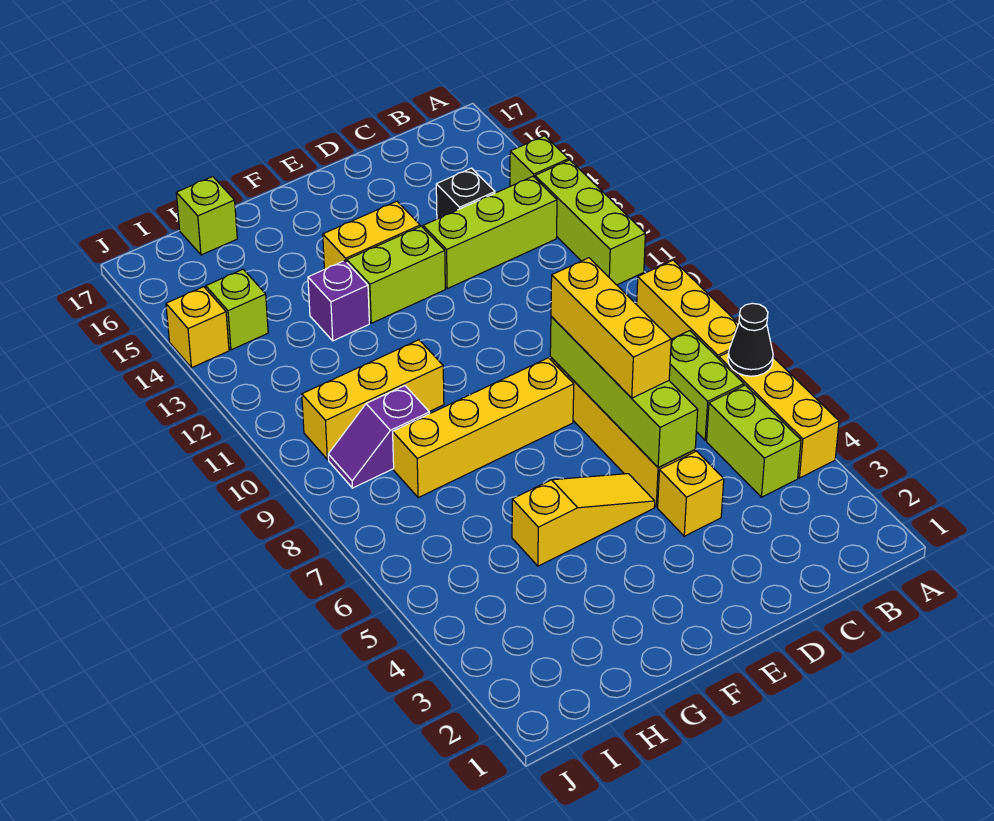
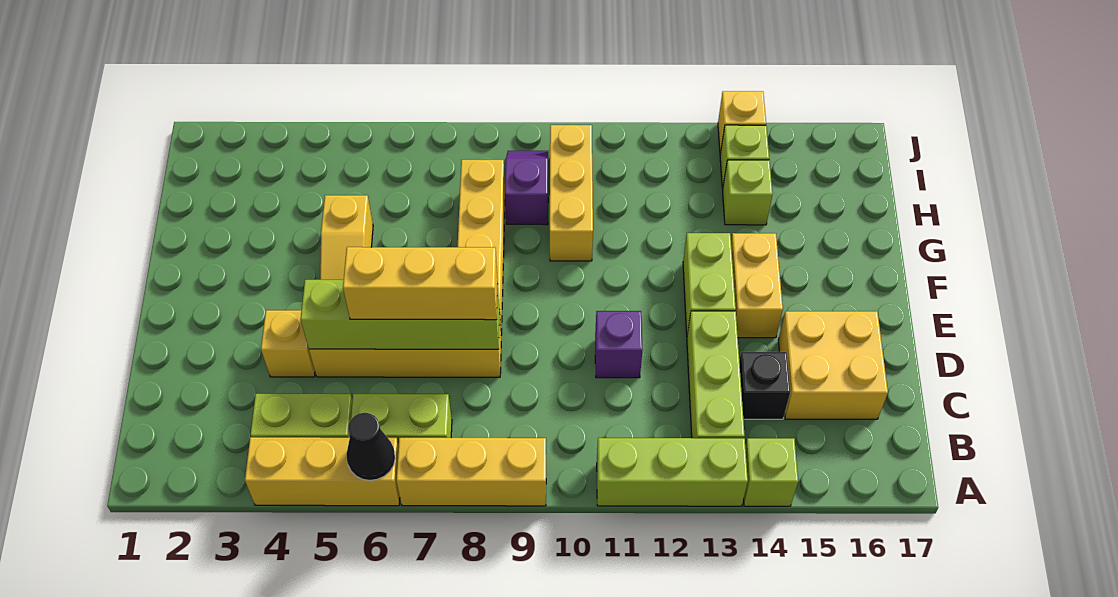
none -> yellow 2x2 brick [778,311,888,419]
purple 1x1 brick [308,261,369,341] -> purple 1x1 brick moved to [595,311,643,378]
lime 1x1 brick [176,177,237,255] -> lime 1x1 brick moved to [723,160,773,225]

